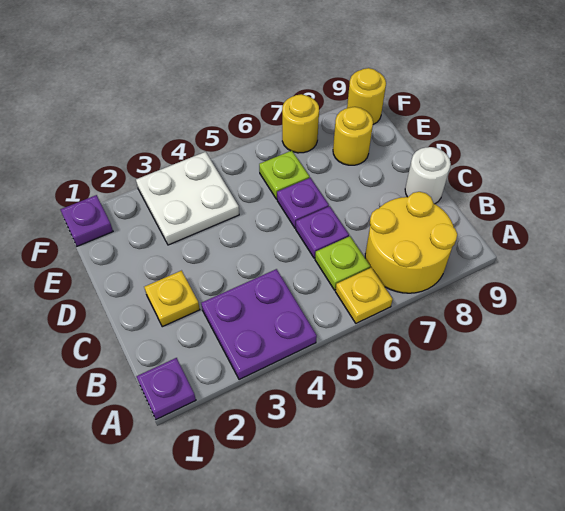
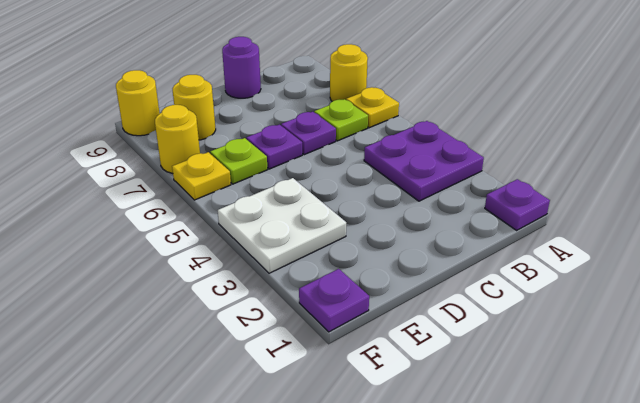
yellow 2x2 round brick [365,192,457,293] -> yellow 1x1 round brick [330,44,368,101]
yellow 1x1 plate [144,271,200,327] -> yellow 1x1 plate moved to [172,152,231,200]
white 1x1 round brick [405,147,451,204] -> purple 1x1 round brick [222,37,261,98]

